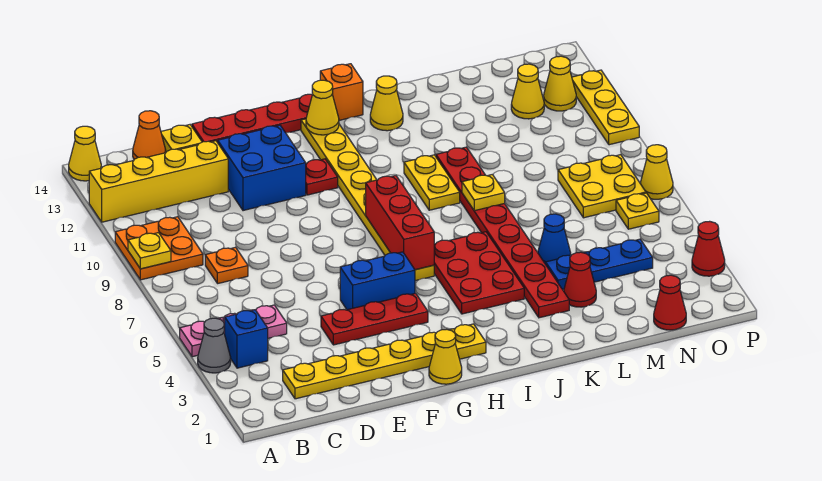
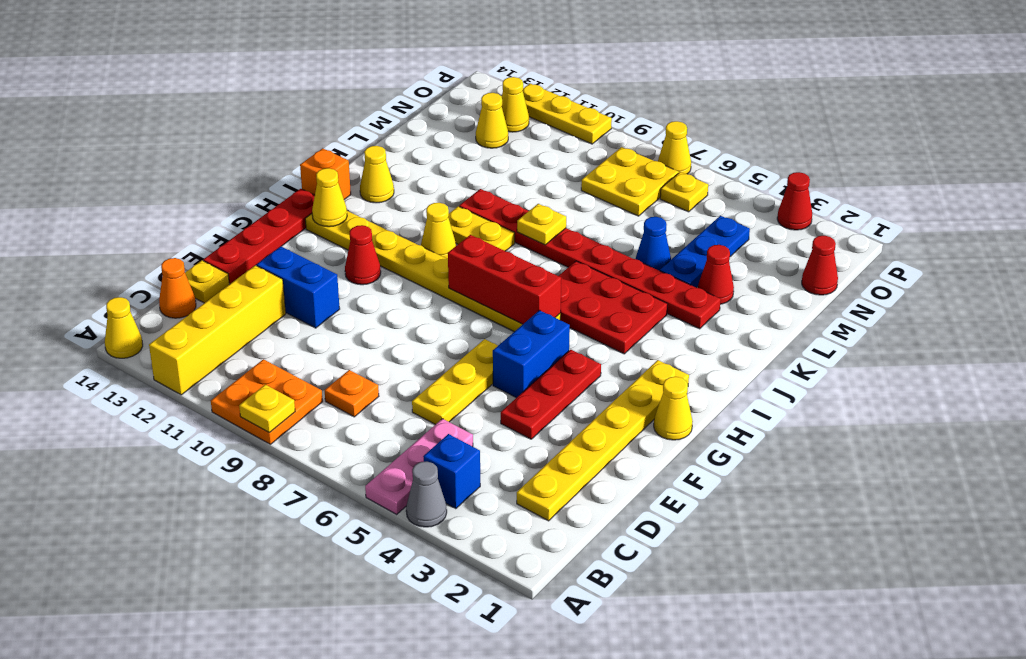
none -> yellow 1x3 plate [412,339,497,425]
blue 2x2 brick [218,125,306,211] -> blue 1x2 brick [257,246,340,328]
red 1x1 plate [306,159,338,195] -> red 1x1 cone [345,225,381,285]
none -> yellow 1x1 cone [421,203,456,259]

